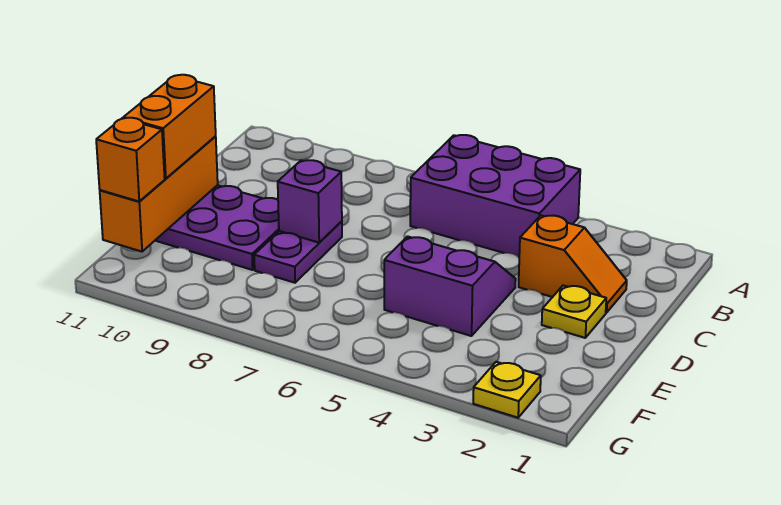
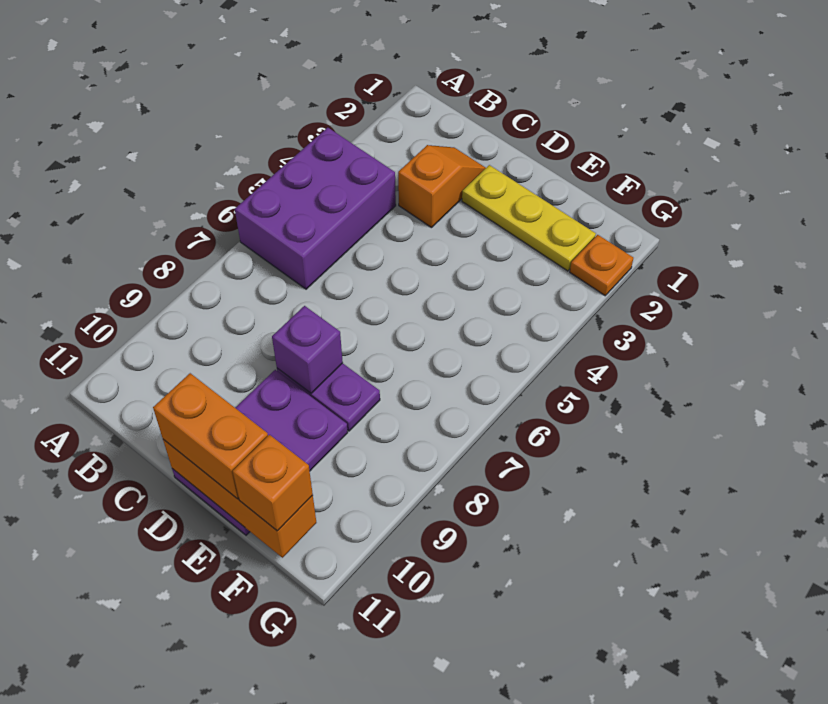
yellow 1x1 plate [542,285,606,338] -> yellow 1x3 plate [462,165,596,271]
purple 2x2 slope [384,236,516,336] -> none
yellow 1x1 plate [473,362,541,418] -> orange 1x1 plate [570,235,633,296]

